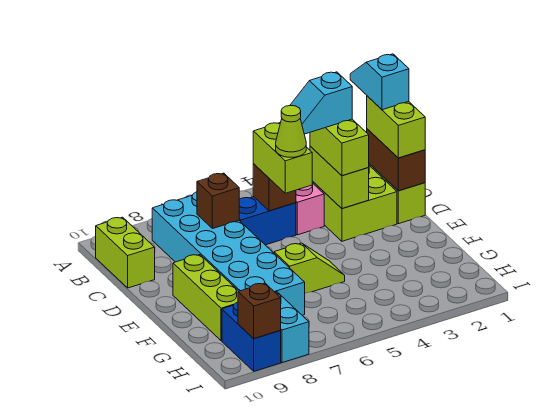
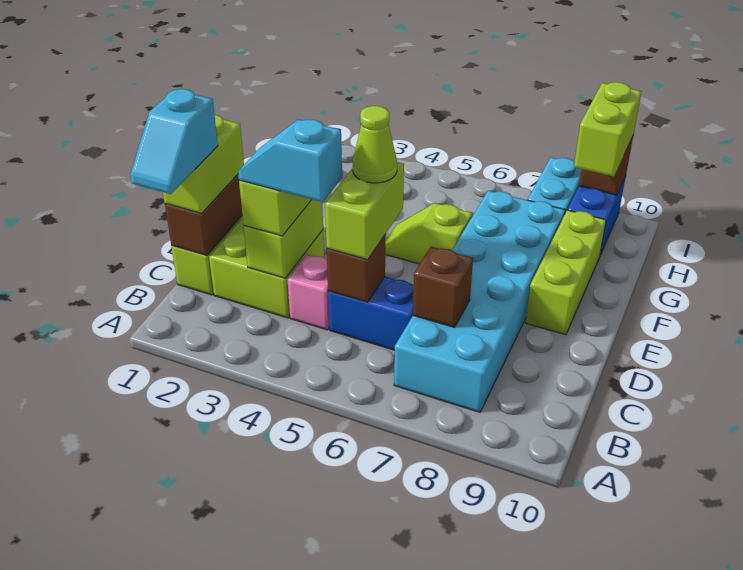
lime 1x2 brick [96,217,155,288] -> lime 1x2 brick moved to [574,82,642,177]
cyan 1x2 slope [290,72,352,134] -> cyan 1x2 slope turned to [238,119,342,202]

